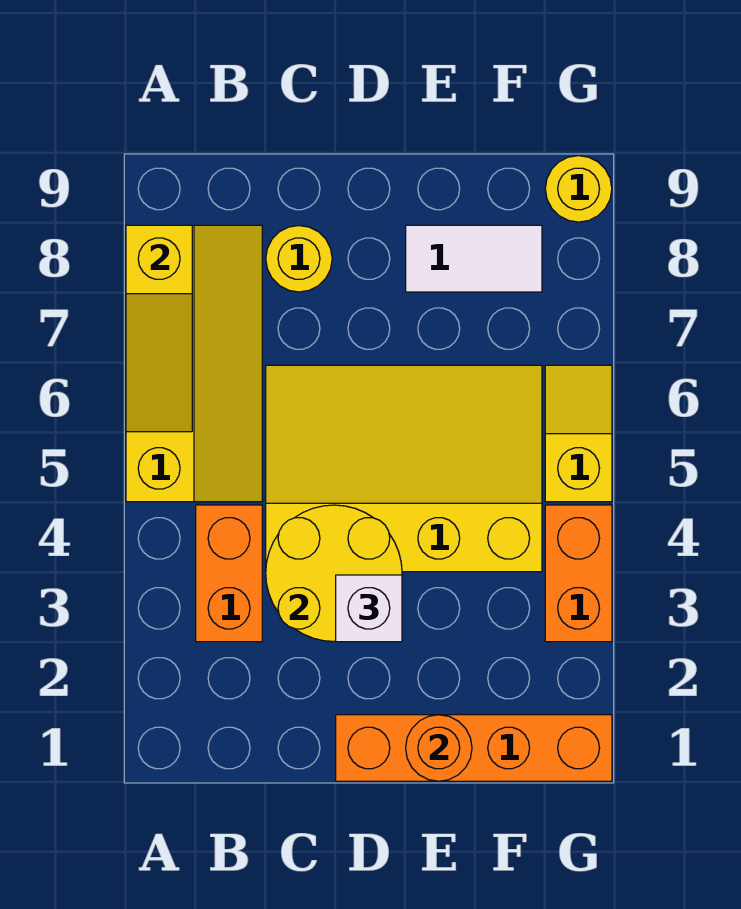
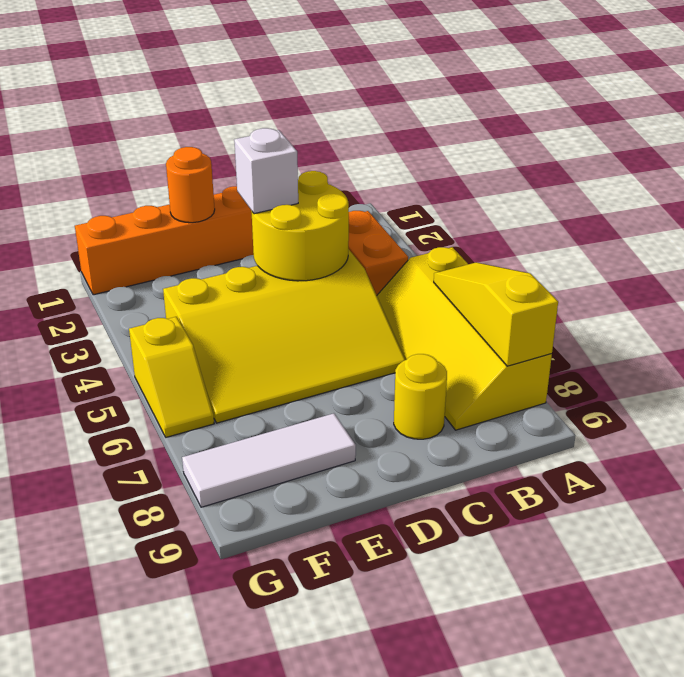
white 1x2 tile [406,225,542,292] -> white 1x3 tile [182,413,356,507]
orange 1x2 brick [545,505,612,642] -> none
yellow 1x1 round brick [545,156,612,222] -> none

